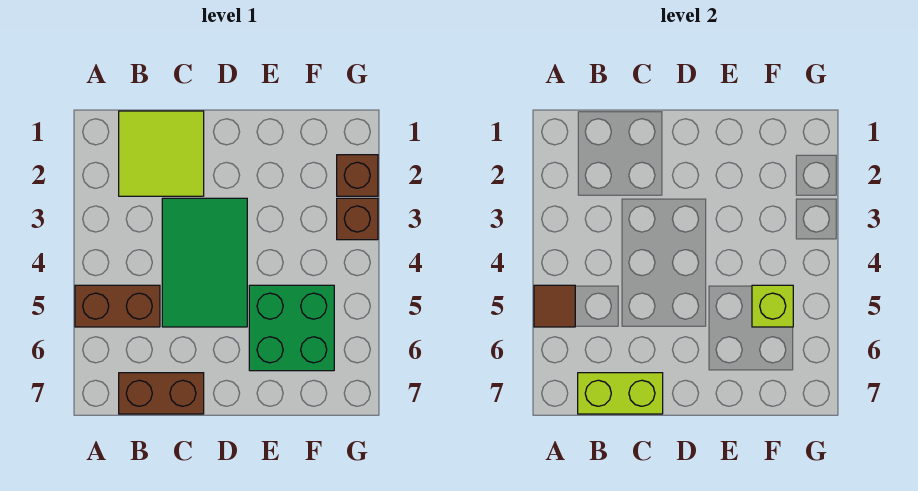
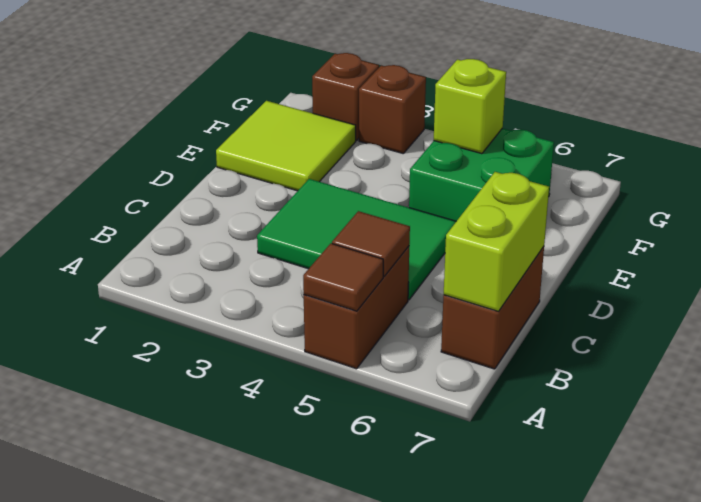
lime 2x2 tile [119,111,204,196] -> lime 2x2 tile moved to [216,101,356,191]
none -> brown 1x1 tile [332,211,410,276]

